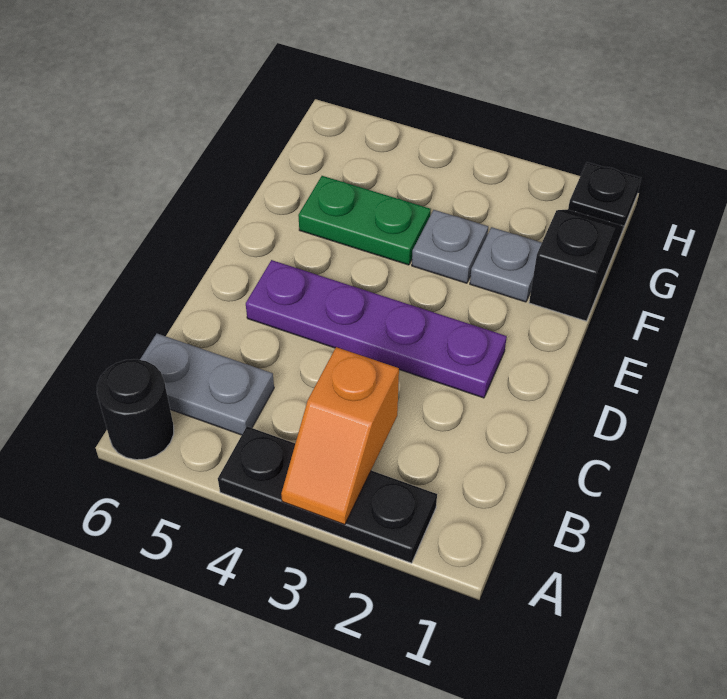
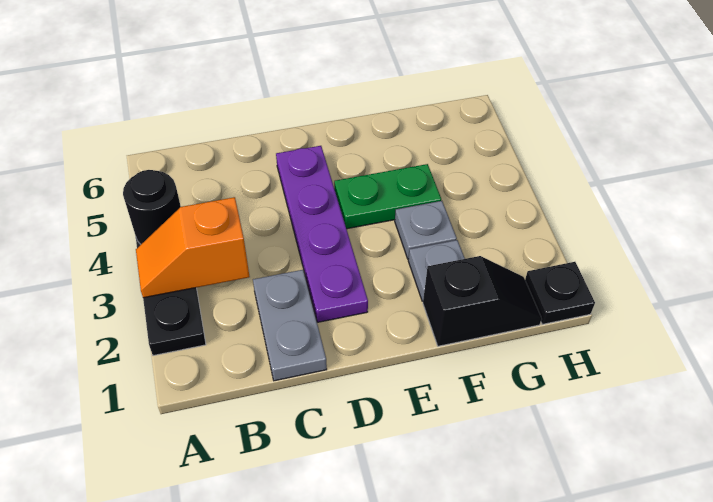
black 1x1 round brick [97,359,174,460] -> black 1x1 round brick moved to [123,170,181,244]
grey 1x2 plate [140,334,274,435] -> grey 1x2 plate moved to [253,270,327,381]
green 1x2 plate [298,176,431,265] -> green 1x2 plate turned to [334,164,441,229]

